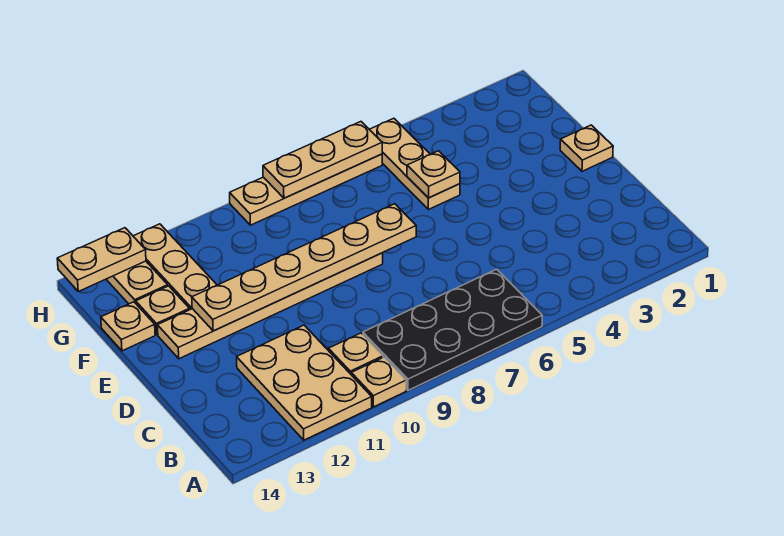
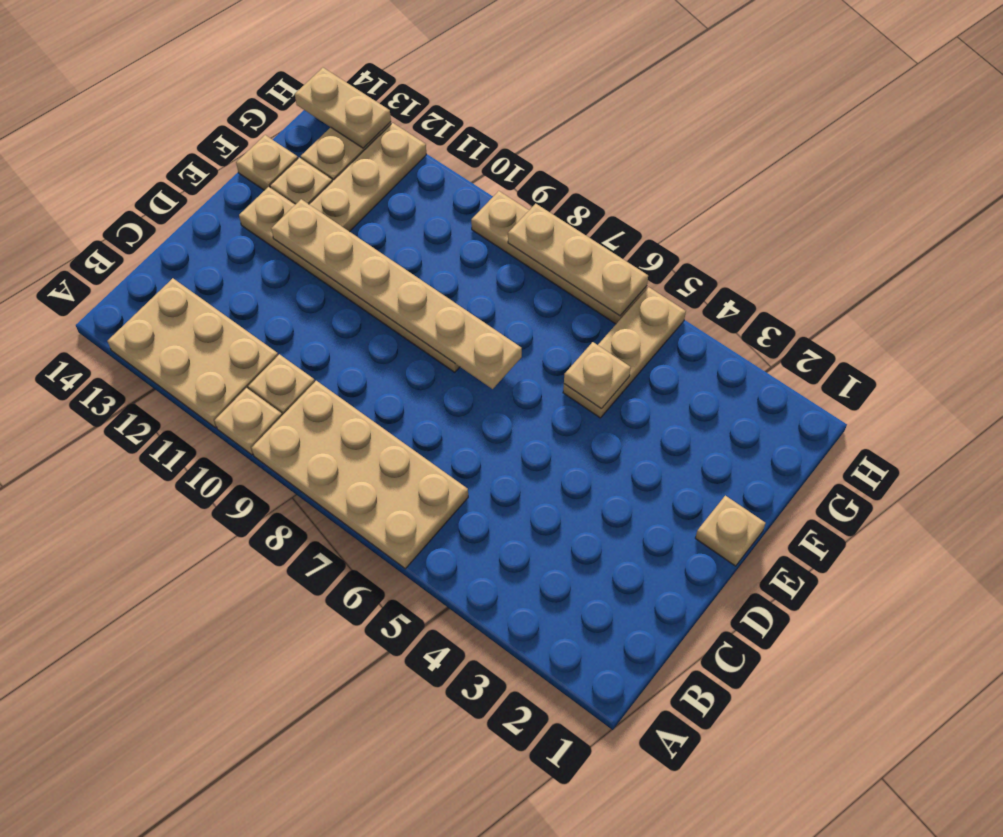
black 2x4 plate [363,269,542,390] -> tan 2x4 plate [252,381,468,569]
tan 2x3 plate [237,325,372,440] -> tan 2x3 plate turned to [107,278,278,428]

